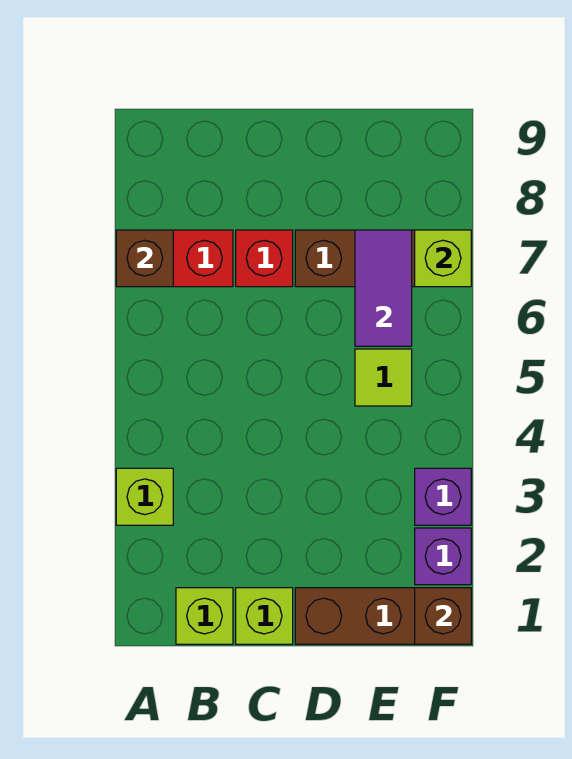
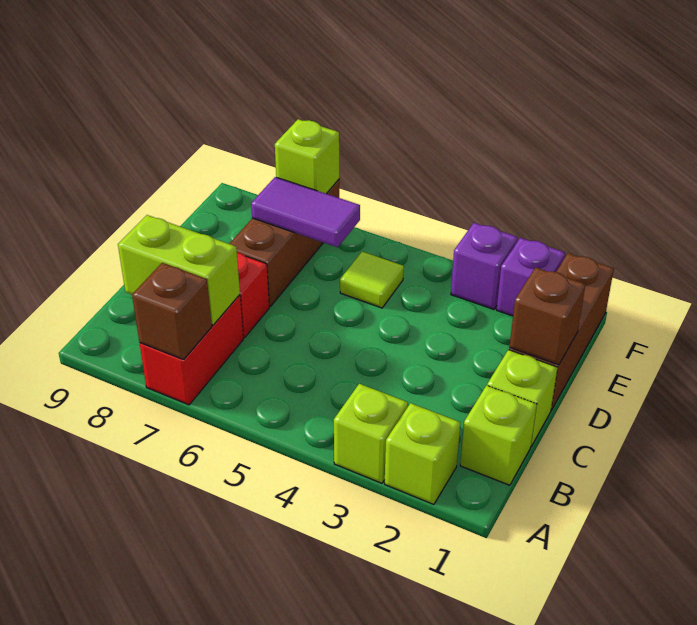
none -> lime 1x1 brick [385,403,460,504]
none -> lime 1x2 brick [118,215,240,325]
brown 1x1 brick [415,588,471,644] -> brown 1x1 brick moved to [509,267,586,365]

